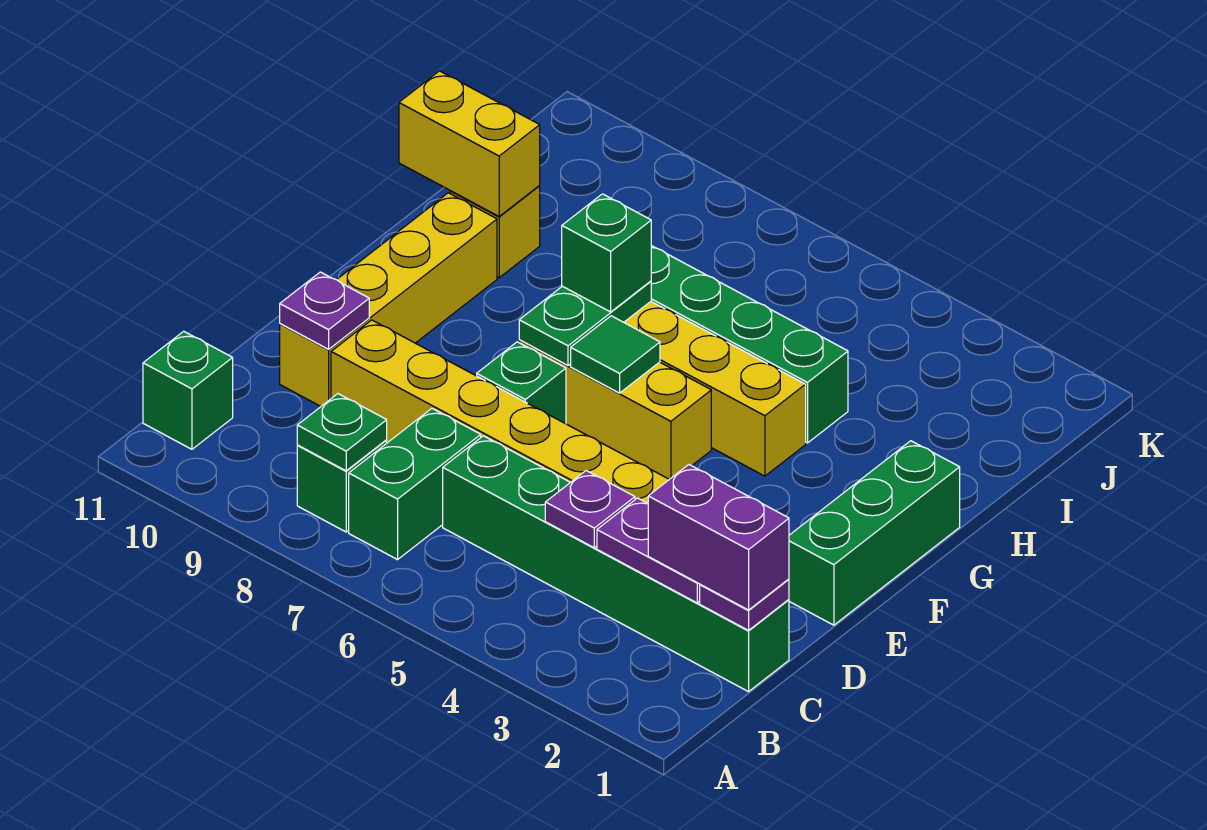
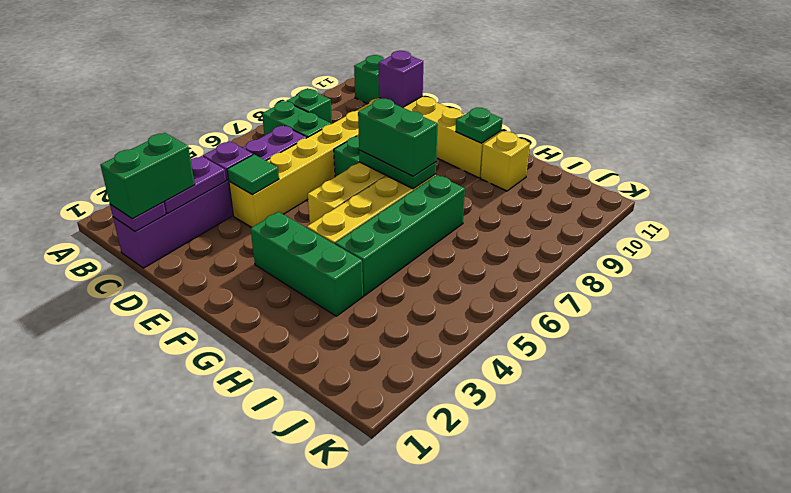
green 1x1 plate [297,394,387,471] -> green 1x1 plate moved to [456,108,502,143]
green 1x6 brick [443,436,789,692] -> purple 1x6 brick [113,126,307,268]
purple 1x2 brick [648,465,789,610] -> green 1x2 brick [100,133,195,219]
purple 1x1 plate [280,272,369,349] -> purple 1x1 brick [379,51,423,108]
green 1x3 brick [789,441,960,625] -> green 1x3 brick moved to [251,212,363,316]
green 1x1 tile [571,316,660,393] -> green 1x1 tile moved to [227,155,279,194]
green 1x1 brick [562,194,651,312] -> green 1x2 brick [358,99,438,176]
yellow 1x2 brick [399,71,540,216] -> none

